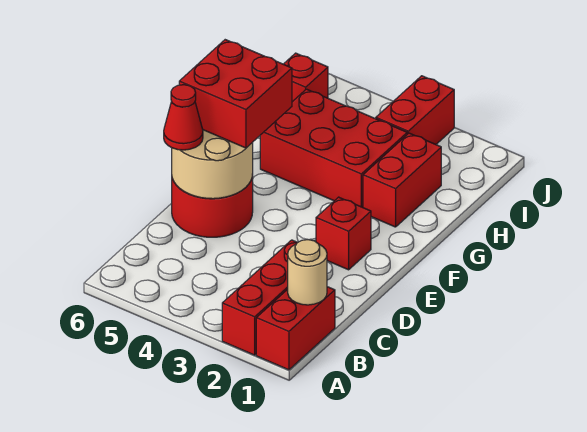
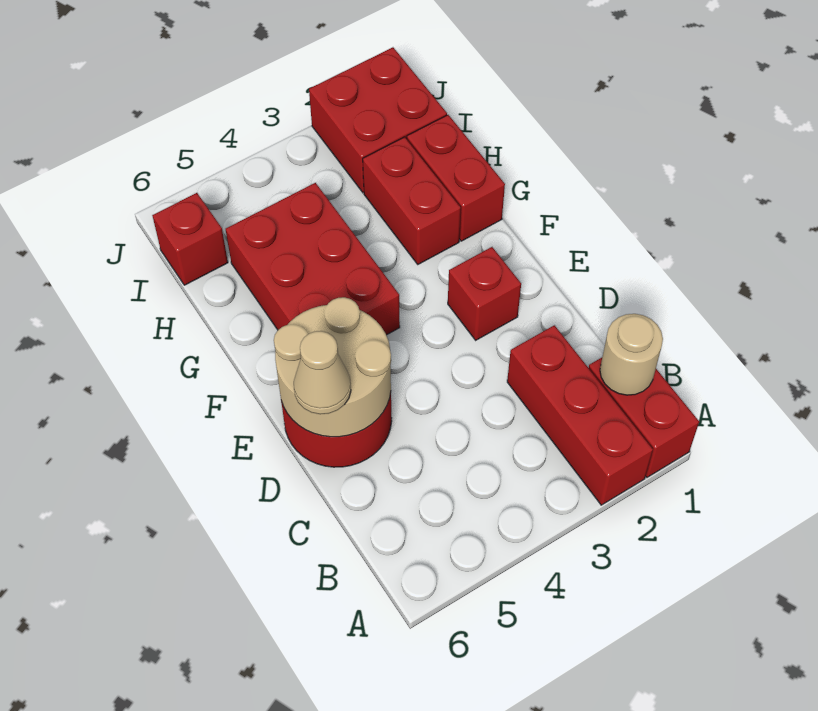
red 1x1 cone [164,85,203,150] -> tan 1x1 cone [294,331,351,414]
red 2x2 brick [179,40,292,148] -> red 2x2 brick moved to [309,47,447,193]
red 2x3 brick [260,89,407,207] -> red 2x3 brick turned to [226,183,400,335]
red 1x2 brick [376,76,454,144] -> red 1x2 brick moved to [407,115,505,241]

